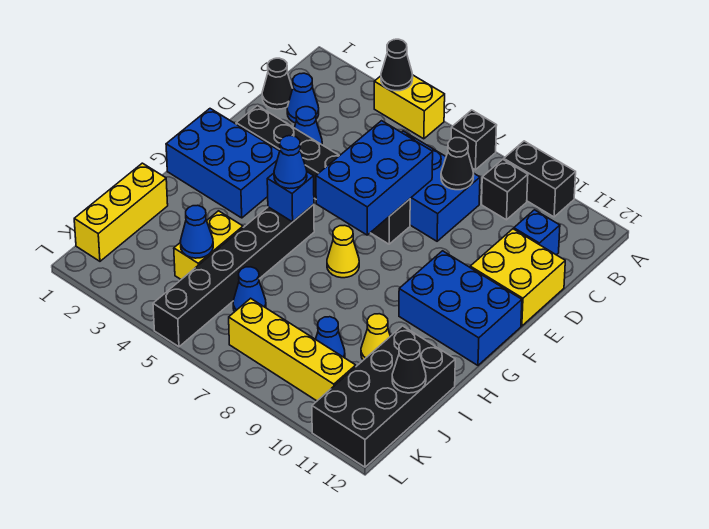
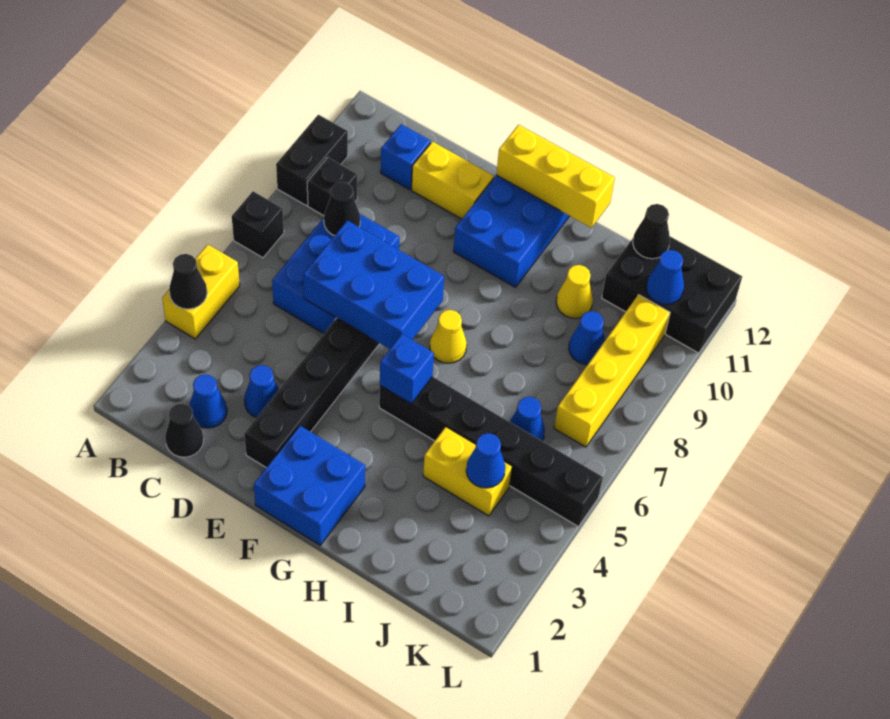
yellow 2x2 brick [470,229,565,326] -> yellow 1x2 brick [412,141,494,219]
blue 2x3 brick [166,109,280,218] -> blue 2x2 brick [254,426,365,545]
blue 1x1 cone [274,136,307,189] -> blue 1x1 cone moved to [646,250,684,305]
yellow 1x3 brick [74,163,168,261] -> yellow 1x3 brick moved to [496,125,615,228]
black 2x4 brick [312,326,455,467] -> black 2x3 brick [602,237,742,353]

